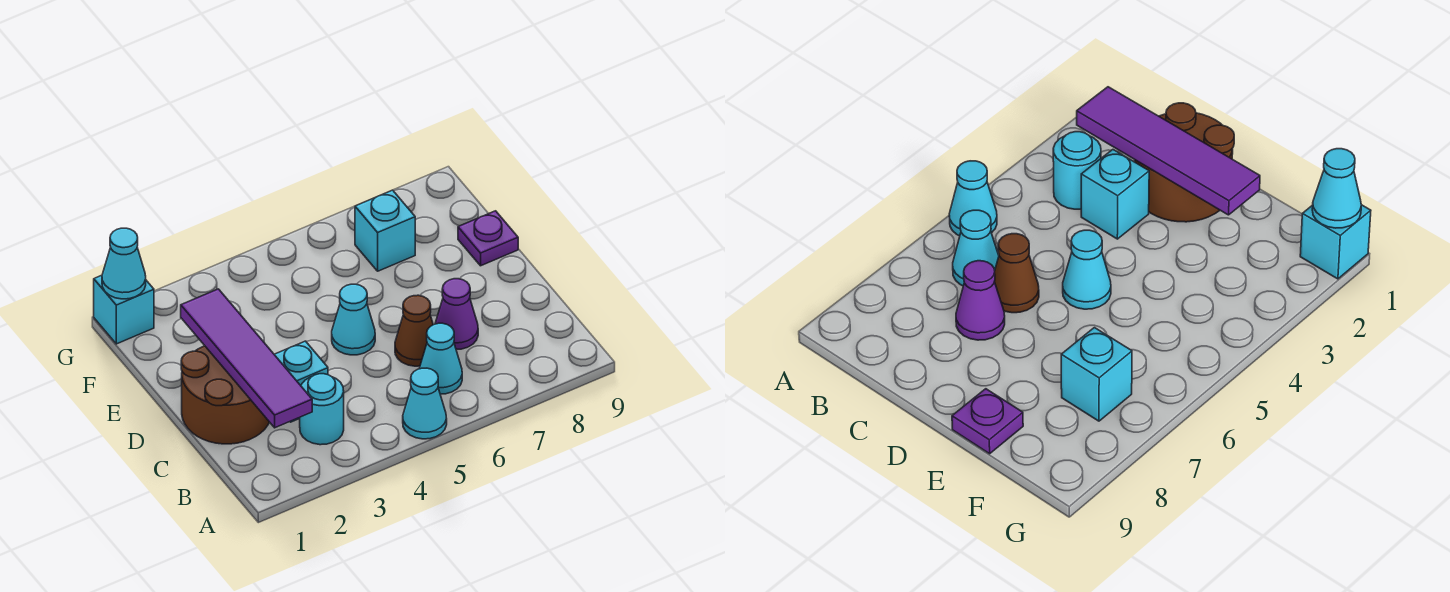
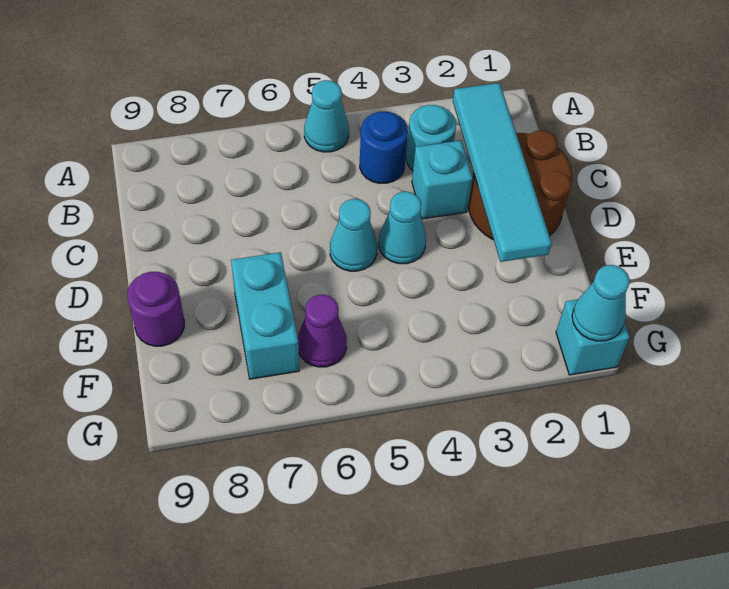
purple 1x4 tile [181,289,312,428] -> cyan 1x4 tile [453,83,552,262]
none -> blue 1x1 round brick [360,112,408,183]
cyan 1x1 cone [419,323,462,394] -> cyan 1x1 cone moved to [379,192,426,264]
brown 1x1 cone [395,295,433,366] -> none
purple 1x1 cone [435,279,478,349] -> purple 1x1 cone moved to [298,295,347,367]
purple 1x1 plate [458,211,518,266] -> purple 1x1 round brick [127,272,184,346]
cyan 1x1 brick [355,190,415,271] -> cyan 1x2 brick [231,252,299,379]

